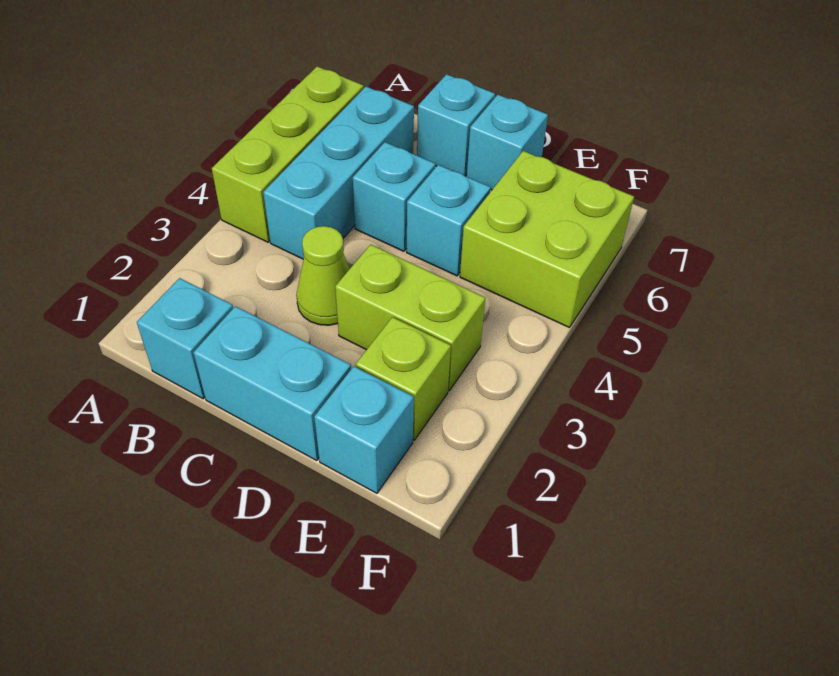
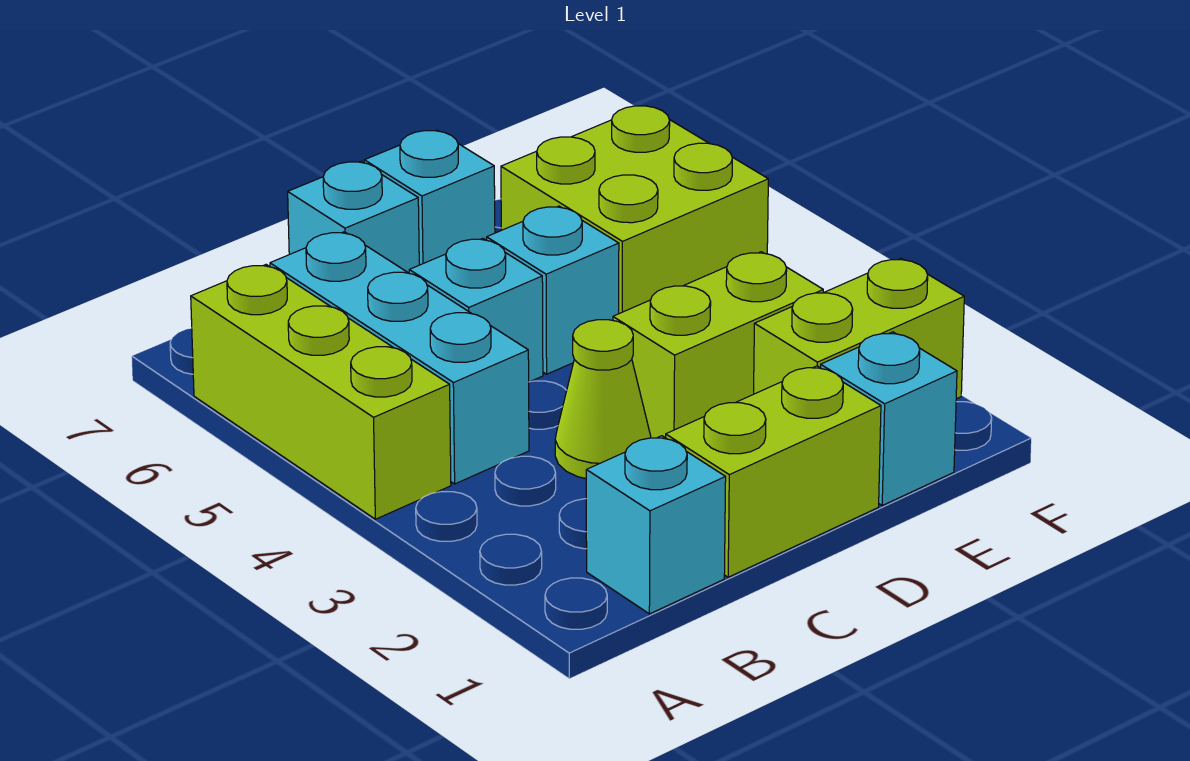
cyan 1x2 brick [193,306,351,460] -> lime 1x2 brick [666,366,881,577]
lime 1x1 brick [356,317,451,440] -> lime 1x2 brick [754,259,964,399]

